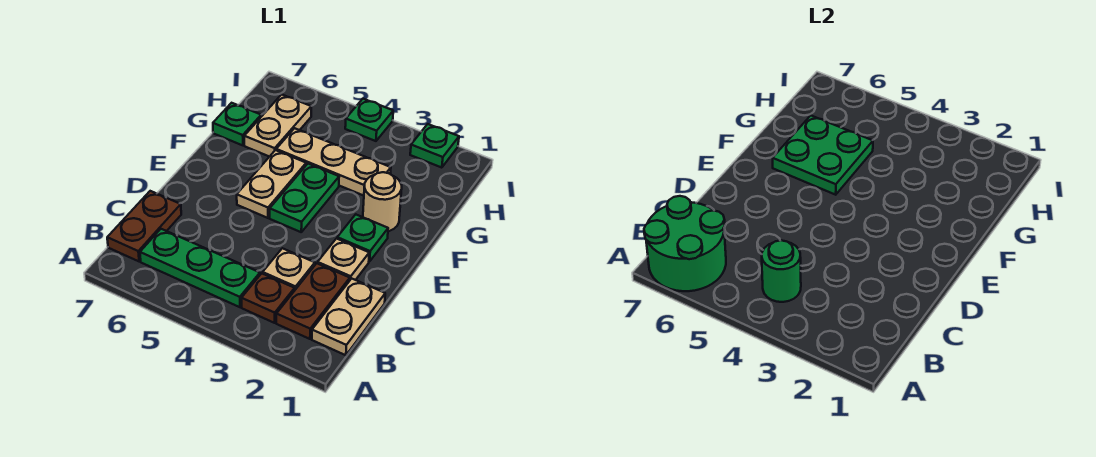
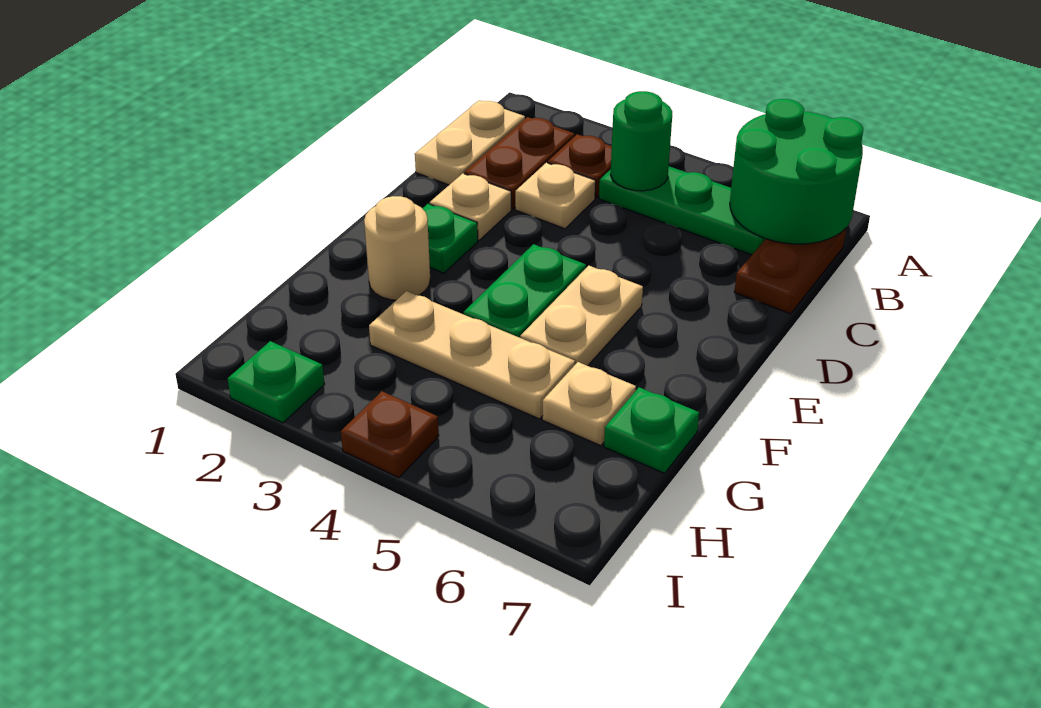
green 2x2 plate [773,116,873,195] -> none
tan 1x2 plate [244,94,311,157] -> tan 1x1 plate [542,362,636,446]
green 1x1 plate [345,99,393,141] -> brown 1x1 plate [341,391,439,478]

